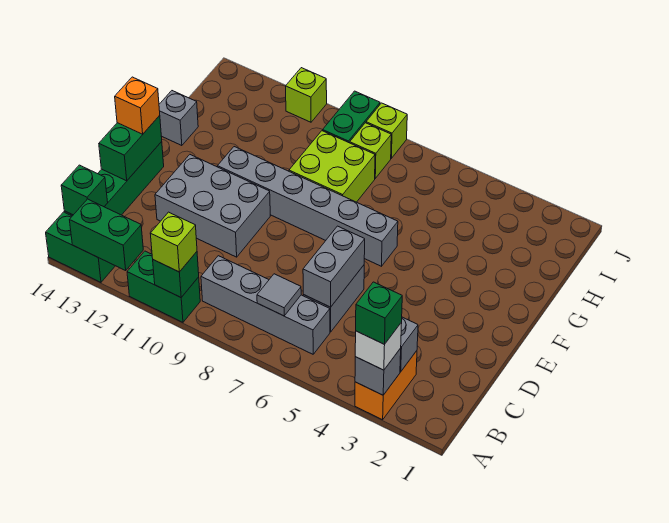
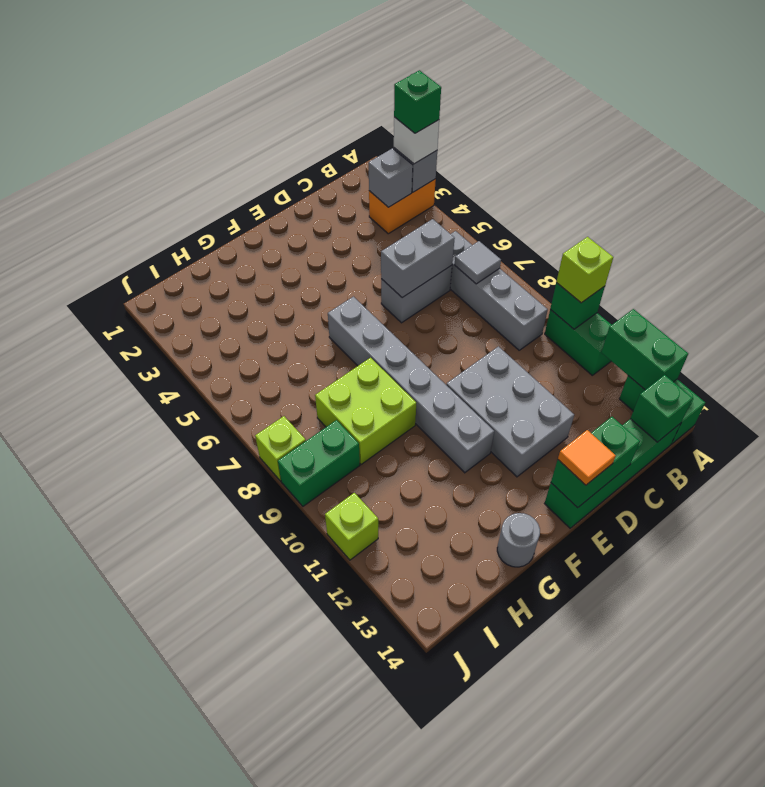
orange 1x1 brick [115,77,160,134] -> orange 1x1 tile [558,430,616,485]
grey 1x1 brick [159,91,198,146] -> grey 1x1 round brick [497,513,540,567]
lime 1x1 brick [350,123,391,178] -> none

